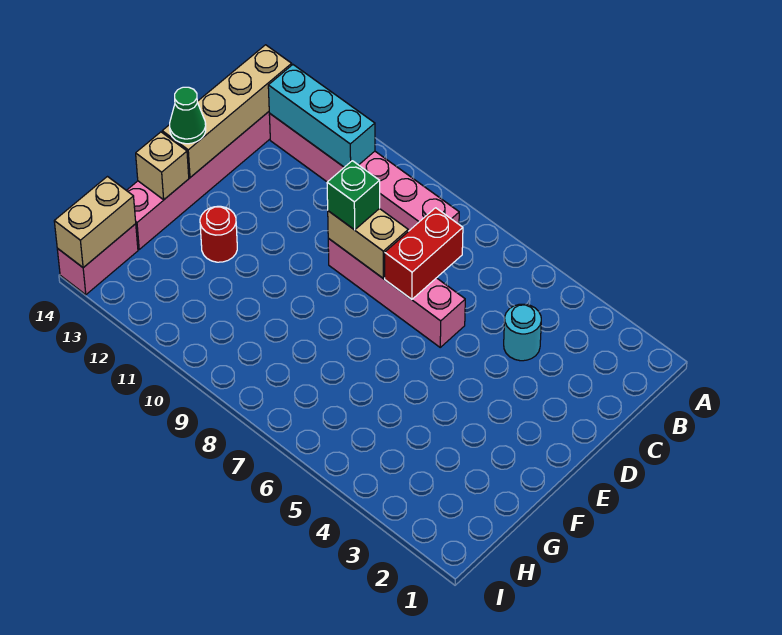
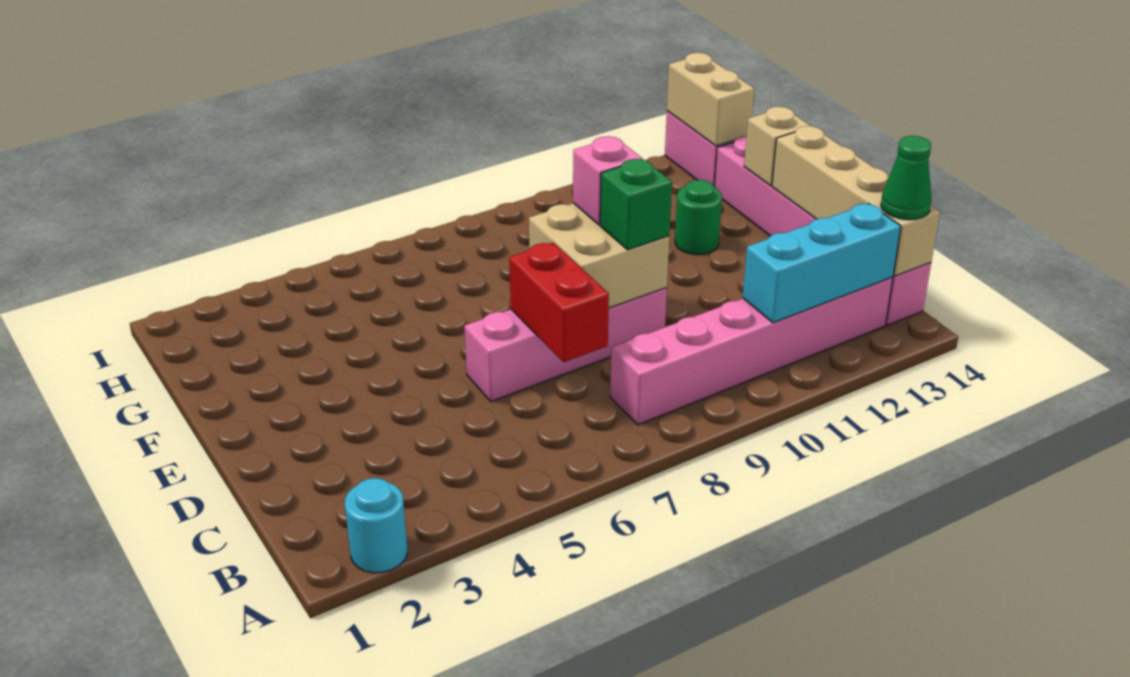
cyan 1x1 round brick [504,304,541,361] -> cyan 1x1 round brick moved to [345,478,407,573]
tan 1x2 brick [328,208,408,278] -> tan 2x2 brick [529,203,669,308]
none -> pink 1x1 brick [573,136,642,225]
green 1x1 cone [170,87,206,144] -> green 1x1 cone moved to [881,136,931,220]
red 1x1 round brick [200,206,237,262] -> green 1x1 round brick [675,180,722,255]

